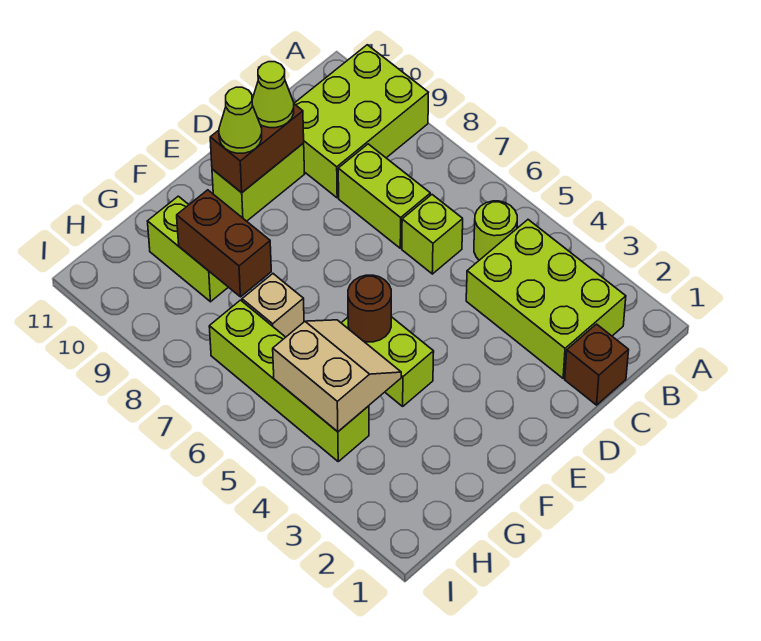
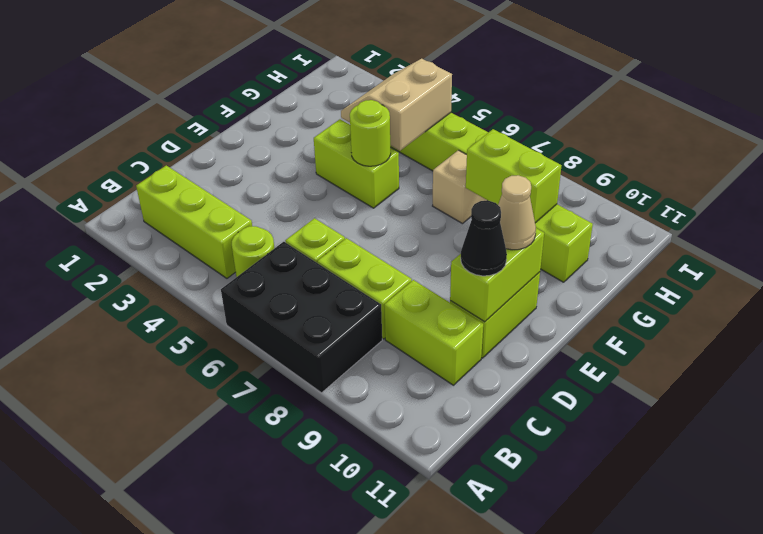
none -> black 2x3 brick [221,242,382,393]
lime 2x3 brick [294,45,428,198] -> lime 1x2 brick [384,280,483,385]
lime 2x3 brick [466,220,626,378] -> lime 1x3 brick [136,165,252,278]
brown 1x1 brick [565,324,629,405] -> none
brown 1x2 brick [210,104,304,193] -> lime 1x2 brick [450,228,544,322]
lime 1x1 cone [252,62,294,128] -> black 1x1 cone [461,200,507,276]
lime 1x1 cone [219,87,262,153] -> tan 1x1 cone [498,175,536,250]
brown 1x1 round brick [348,275,391,342] -> lime 1x1 round brick [350,100,391,166]
tan 2x2 slope [273,320,401,432] -> tan 2x2 slope turned to [341,59,452,151]
brown 1x2 brick [177,190,271,297] -> lime 1x2 brick [466,129,562,223]

